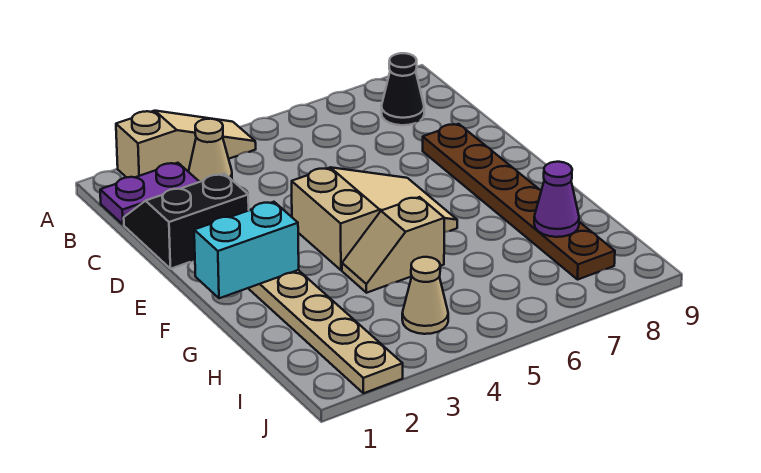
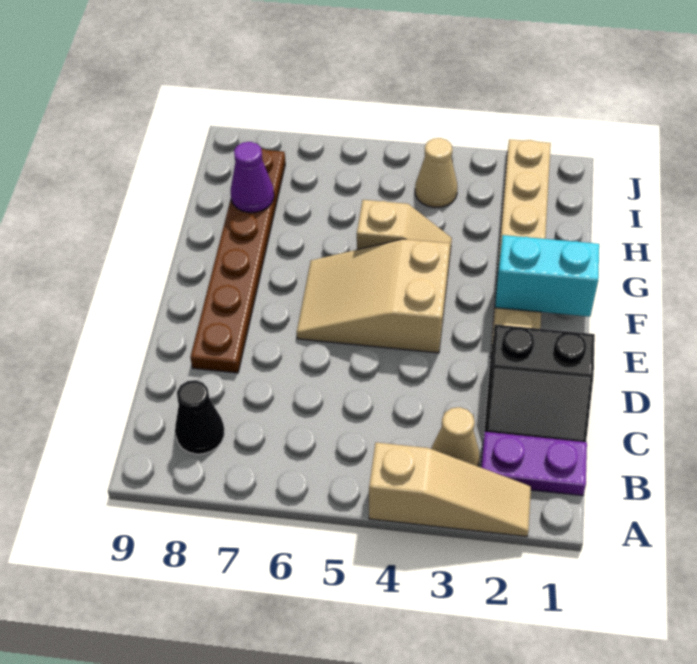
tan 1x3 slope [116,111,256,177] -> tan 1x3 slope turned to [369,442,531,537]

